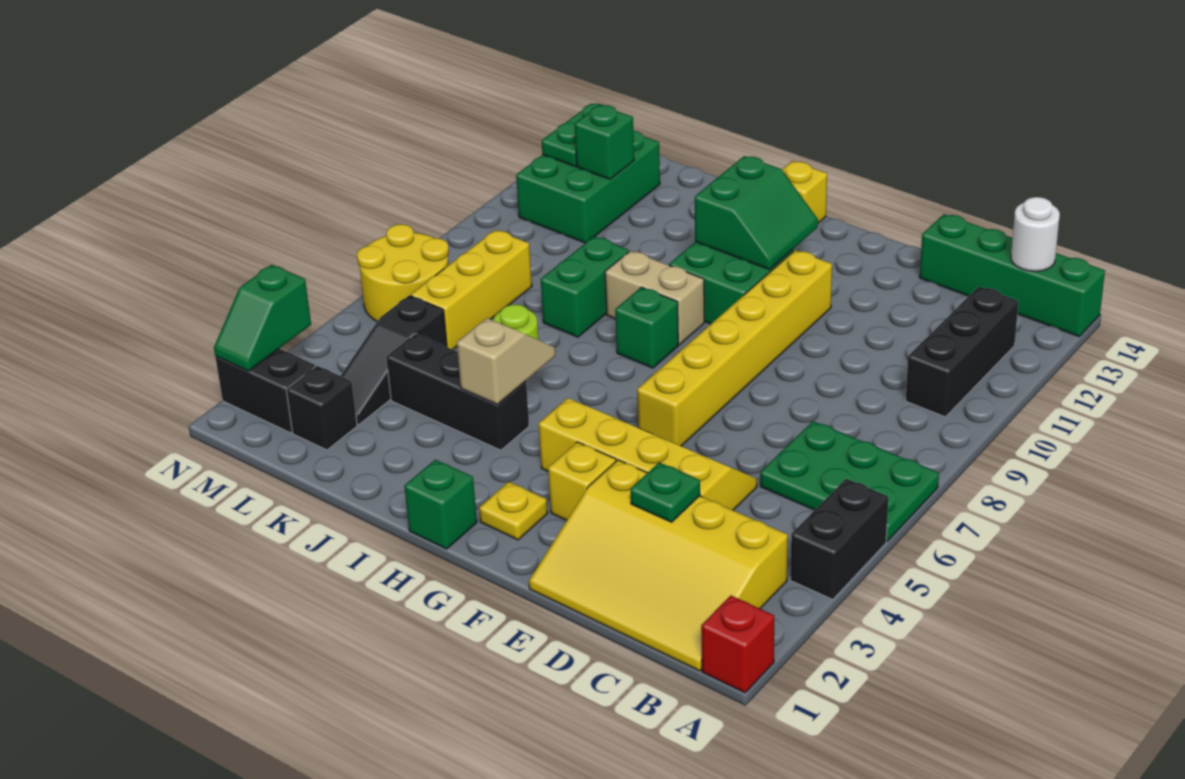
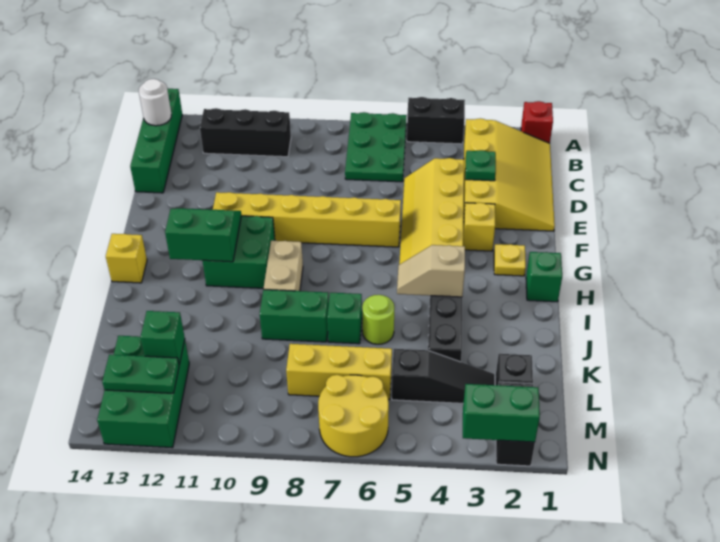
green 1x1 brick [615,287,678,368] -> green 1x1 brick moved to [327,293,362,344]
green 2x3 brick [516,131,660,243] -> green 2x3 brick turned to [97,336,189,448]
green 1x2 slope [214,265,311,371] -> green 1x2 brick [463,384,540,442]

